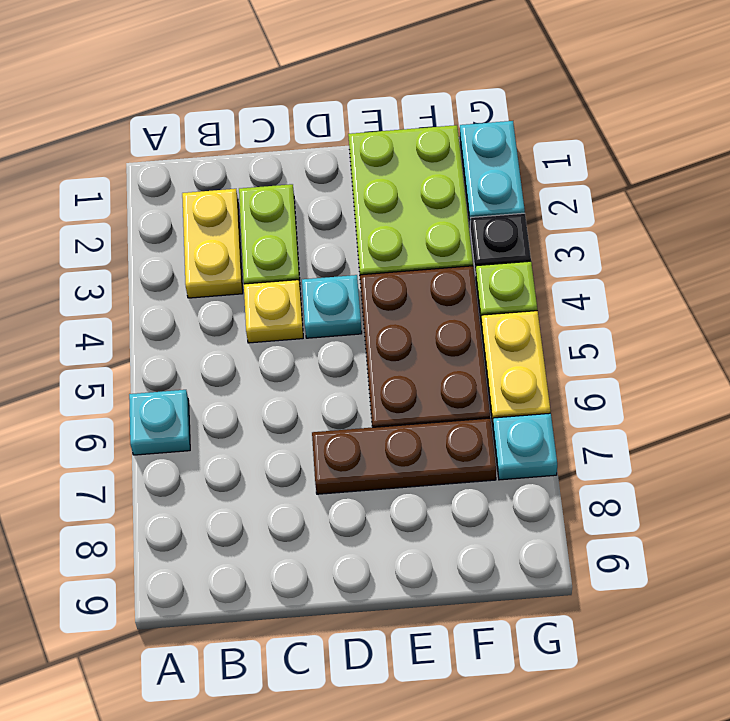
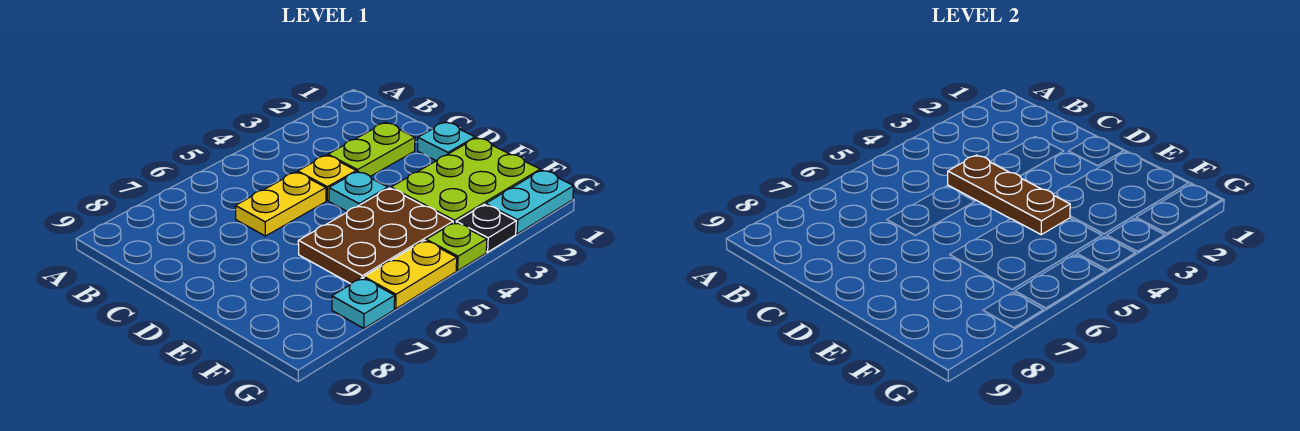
cyan 1x1 plate [129,390,190,455] -> cyan 1x1 plate moved to [418,122,475,161]
yellow 1x2 plate [182,189,243,298] -> yellow 1x2 plate moved to [235,172,326,236]
brown 1x3 plate [312,418,496,494] -> brown 1x3 plate moved to [948,155,1070,235]

